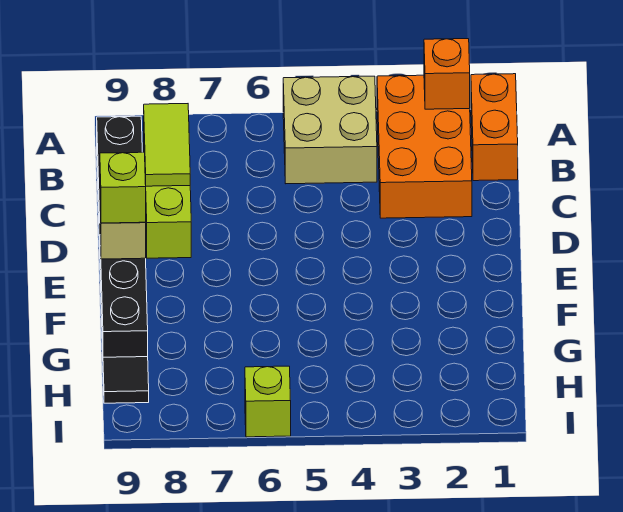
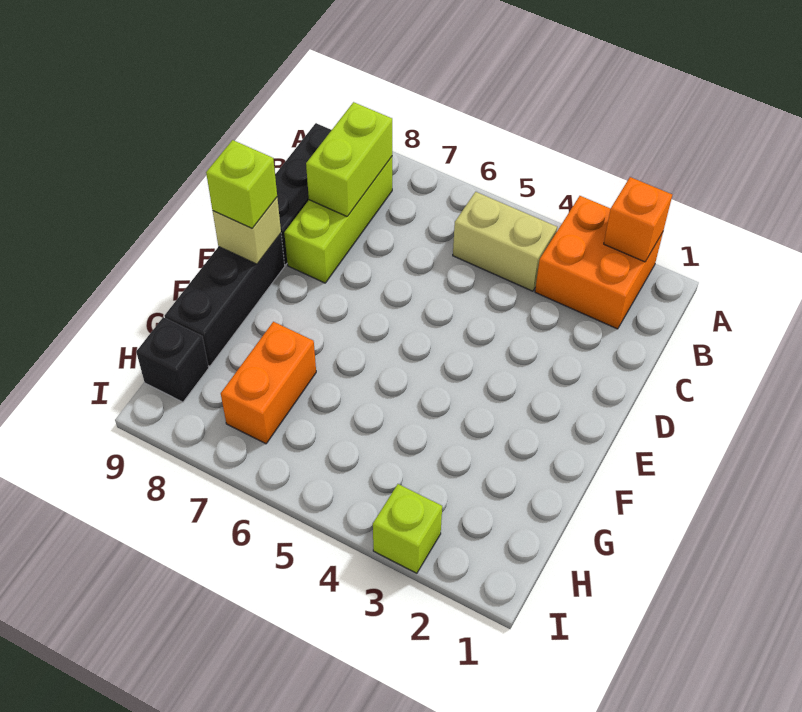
orange 1x2 brick [471,74,518,181] -> orange 1x2 brick moved to [221,322,316,444]
orange 2x3 brick [377,75,472,218] -> orange 2x2 brick [535,196,663,329]
tan 2x2 brick [283,76,377,184] -> tan 1x2 brick [453,192,557,291]
lime 1x2 tile [144,104,190,186] -> lime 1x2 brick [306,102,392,216]
black 1x1 tile [103,357,149,403] -> black 1x1 brick [136,317,209,402]
lime 1x1 brick [245,366,291,437] -> lime 1x1 brick moved to [373,484,442,573]

